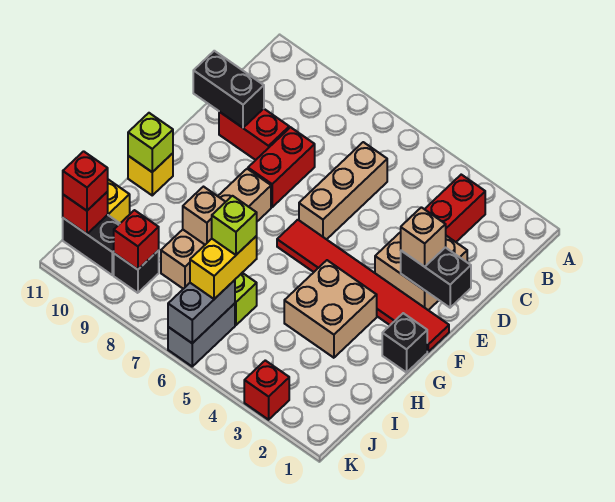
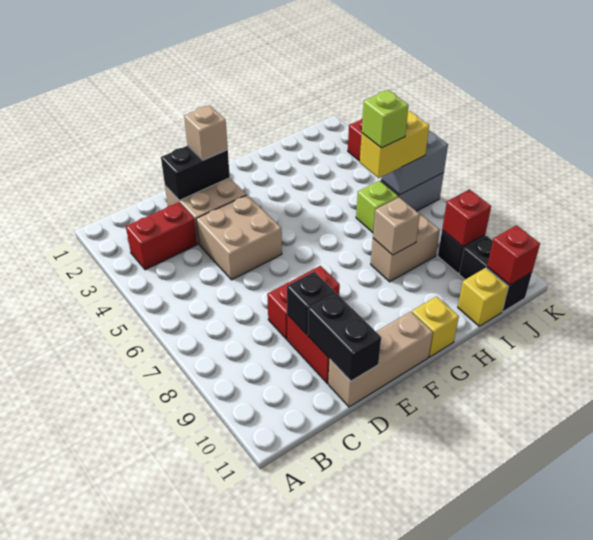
tan 1x3 brick [299,142,387,239] -> tan 1x3 brick moved to [328,312,433,407]
black 1x2 brick [401,247,471,308] -> black 1x2 brick turned to [161,146,230,201]
red 1x6 tile [277,220,449,352] -> none
tan 1x4 brick [161,169,271,289] -> tan 1x2 brick [371,213,440,282]
black 1x1 brick [382,313,427,372] -> black 1x1 brick moved to [287,272,335,334]
tan 2x2 brick [284,260,377,358] -> tan 2x2 brick moved to [196,195,282,280]
lime 1x1 brick [128,113,173,172] -> none
red 1x1 brick [63,151,108,211] -> none

